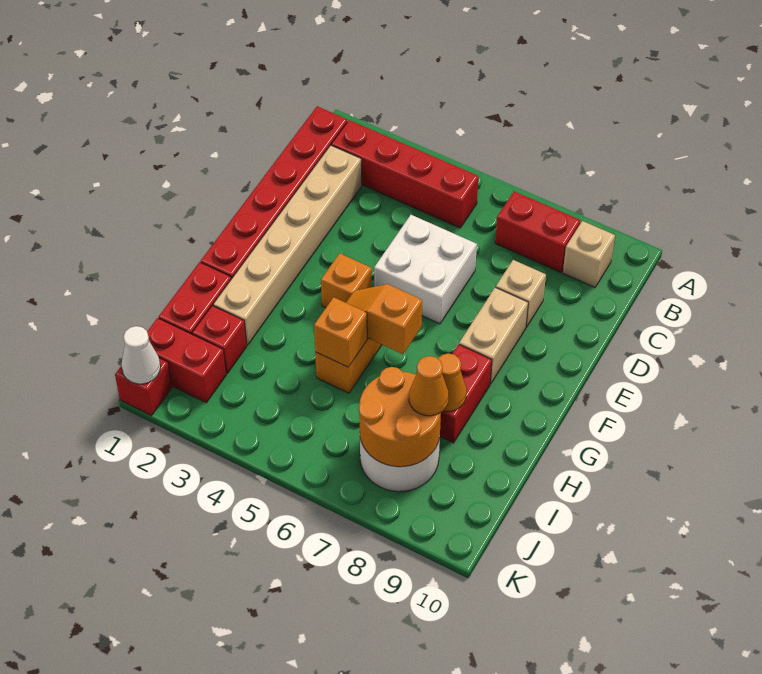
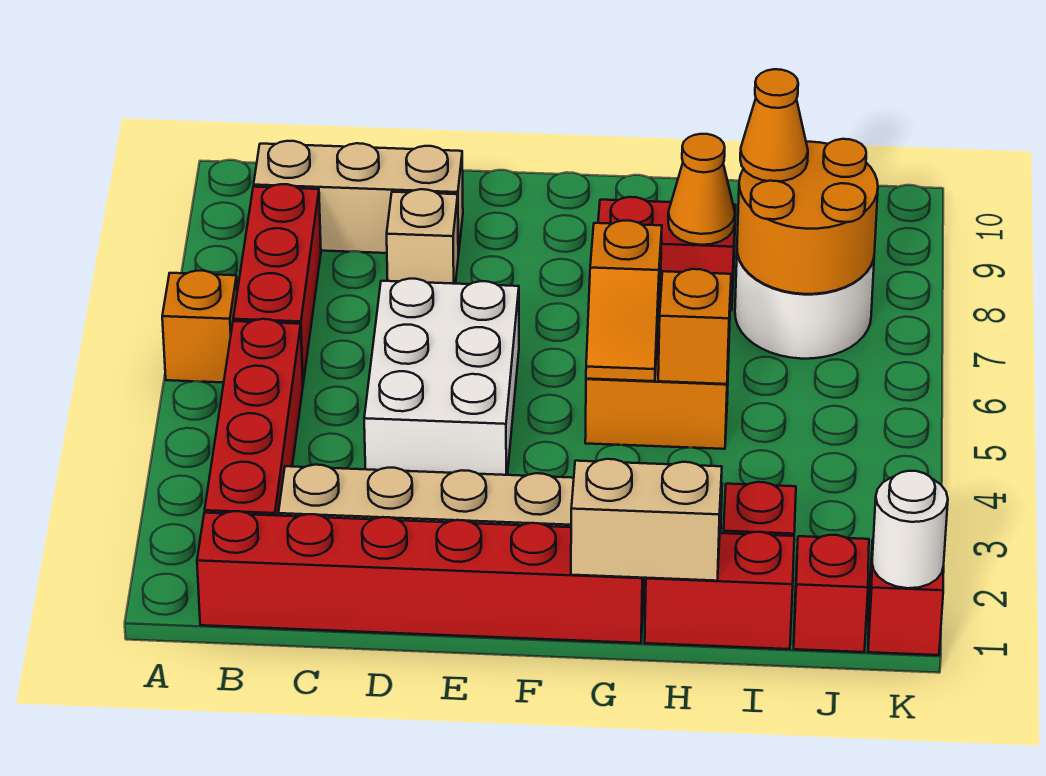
red 1x2 brick [495,192,580,272] -> red 1x3 brick [233,184,321,383]
tan 1x1 brick [563,221,615,287] -> tan 1x3 brick [254,141,463,255]
white 2x2 brick [374,215,477,324] -> white 2x3 brick [364,279,519,475]
tan 1x2 brick [459,287,528,384] -> tan 1x2 brick moved to [571,459,722,581]
orange 1x1 brick [321,253,372,308] -> orange 1x1 brick moved to [162,271,237,383]
red 1x2 brick [147,318,226,402] -> red 1x1 brick [794,535,869,652]
white 1x1 cone [121,326,161,384] -> white 1x1 round brick [872,471,948,588]

